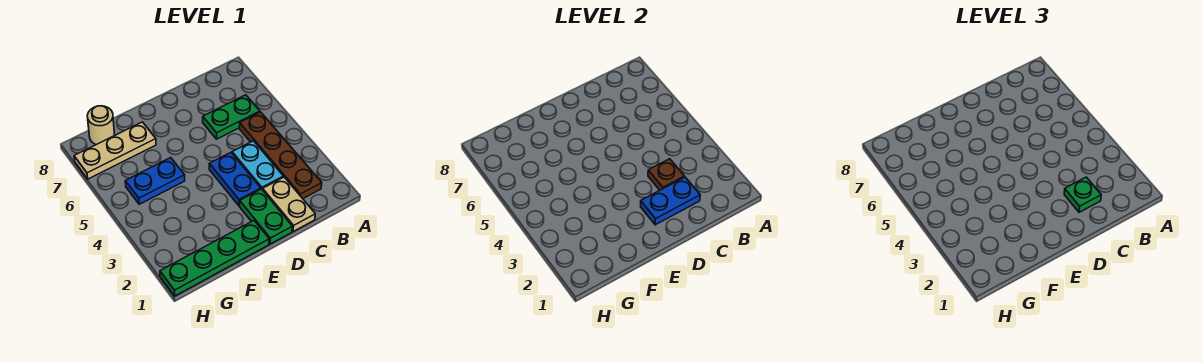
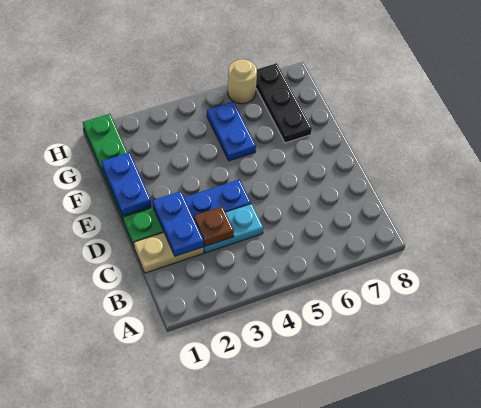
brown 1x4 plate [239,112,322,198] -> none
green 1x2 plate [203,95,260,139] -> none
green 1x1 plate [1064,177,1101,212] -> none
none -> blue 1x2 plate [102,152,151,215]
tan 1x3 plate [74,122,156,179] -> black 1x3 plate [256,63,312,143]
tan 1x1 round brick [87,106,115,145] -> tan 1x1 round brick moved to [228,59,257,104]

